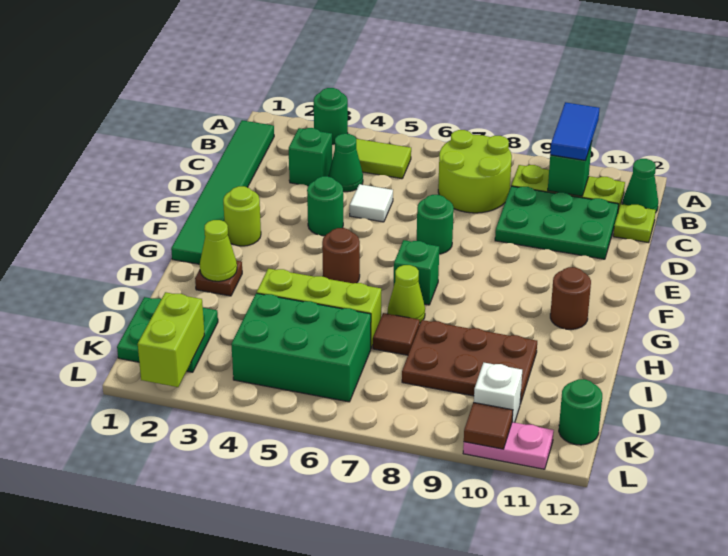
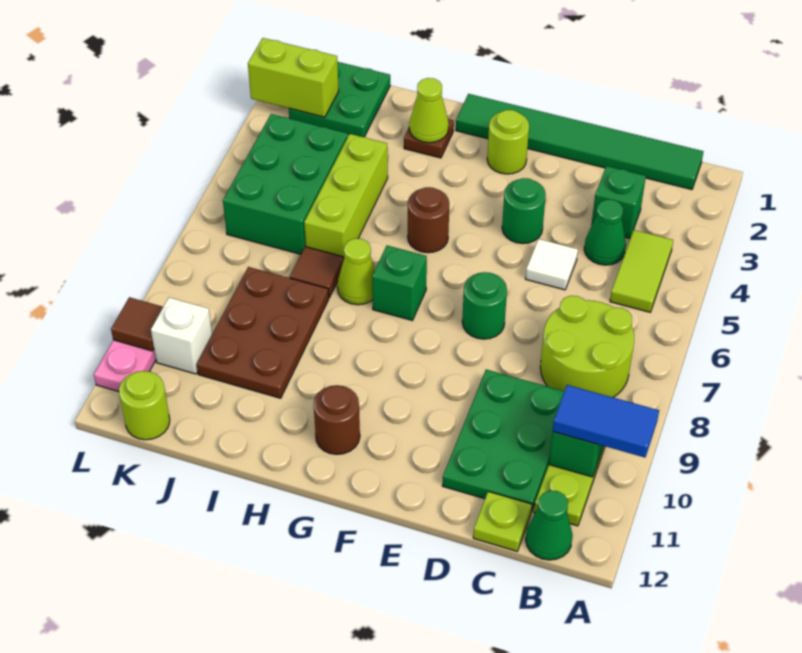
green 1x1 round brick [314,88,348,144] -> none
green 1x1 round brick [559,379,602,445] -> lime 1x1 round brick [119,371,170,440]

